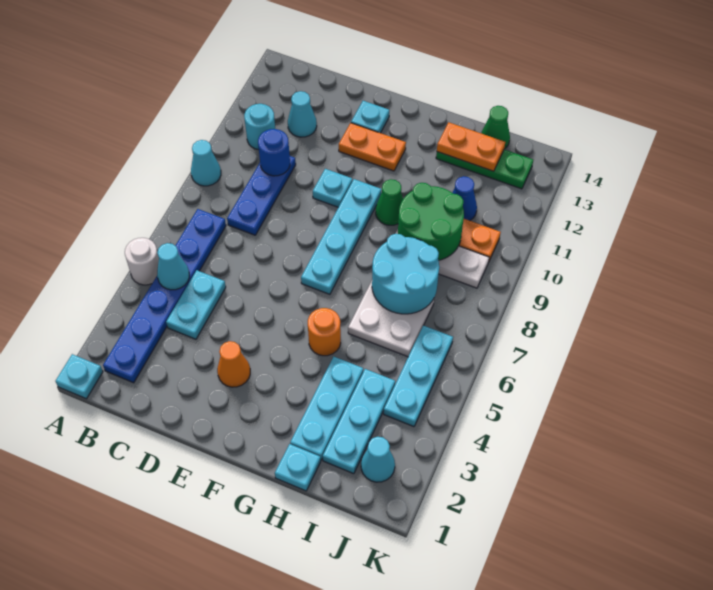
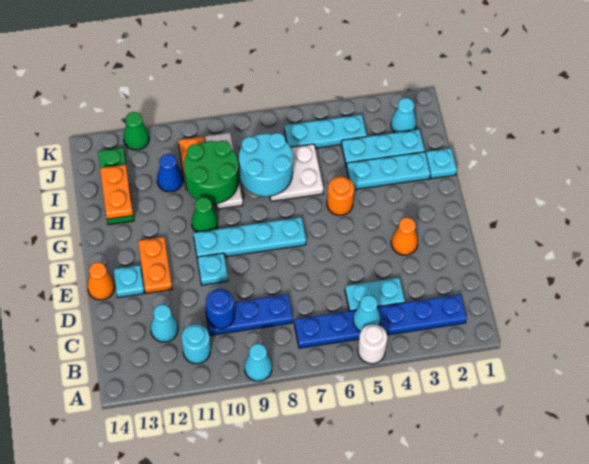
cyan 1x1 plate [56,354,103,399] -> none
none -> orange 1x1 cone [87,262,115,300]
green 1x1 cone [481,106,510,149] -> green 1x1 cone moved to [124,112,149,150]

